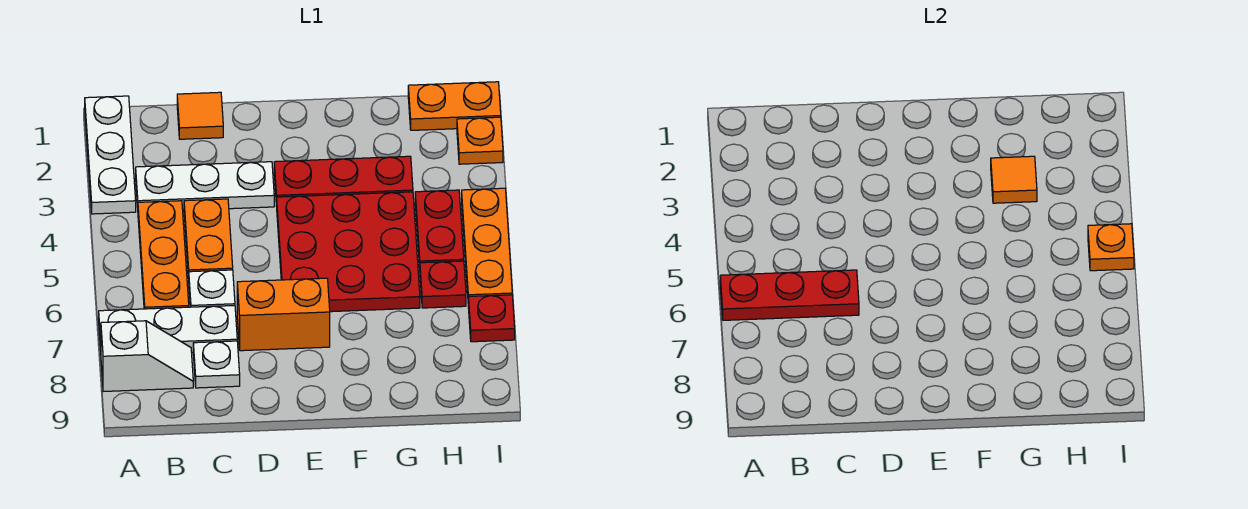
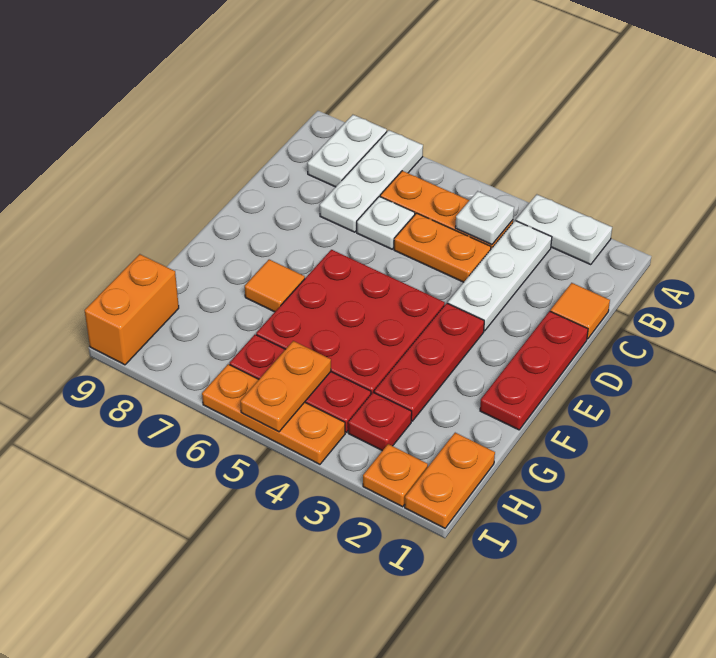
white 1x3 plate [85,96,136,214] -> white 1x2 plate [516,195,612,265]
red 1x3 plate [720,270,859,320] -> red 1x3 plate moved to [480,311,588,430]
white 1x2 slope [101,321,193,392] -> white 1x2 plate [307,115,387,187]
white 1x1 plate [193,341,240,388] -> white 1x1 plate moved to [455,191,514,245]
orange 1x2 brick [237,278,330,351] -> orange 1x2 brick moved to [85,254,179,365]
orange 1x1 tile [991,156,1037,203] -> orange 1x1 tile moved to [245,259,305,312]
orange 1x1 plate [1088,224,1134,271] -> orange 1x2 plate [240,341,331,432]
red 1x1 plate [468,295,515,342] -> red 1x1 plate moved to [348,392,412,451]

